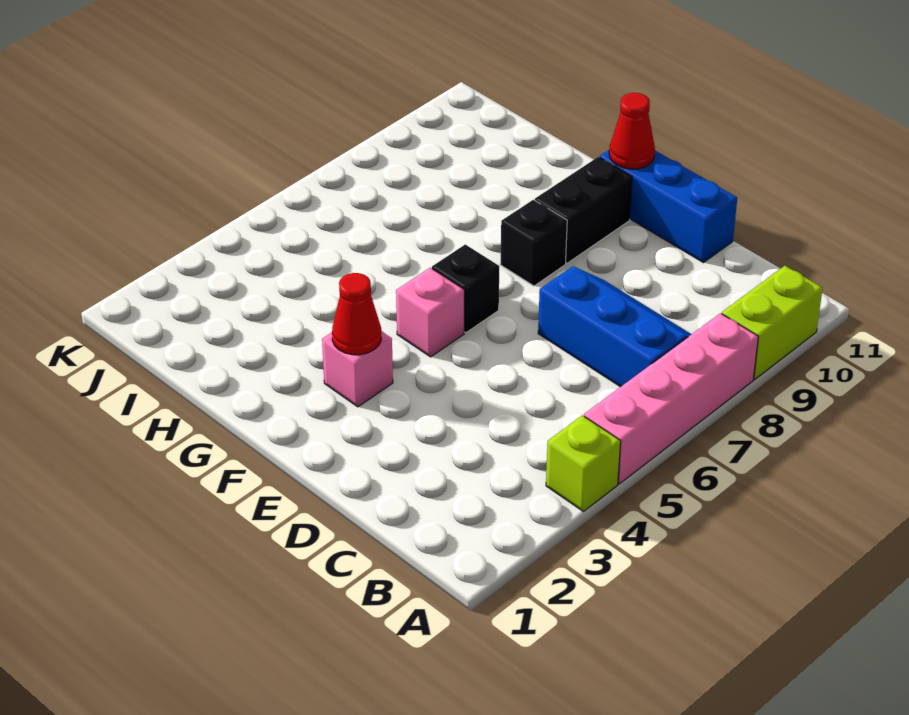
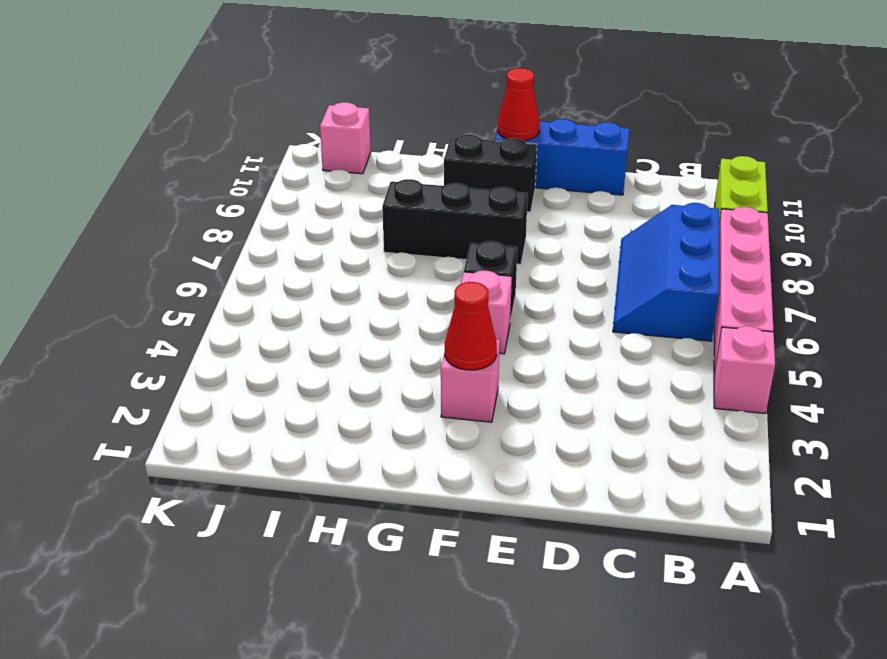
lime 1x1 brick [546,415,621,512] -> pink 1x1 brick [714,326,775,413]
blue 2x3 slope [538,266,692,387] -> blue 2x3 slope turned to [613,203,719,341]
black 1x1 brick [500,200,567,286] -> black 1x3 brick [382,179,528,264]
black 1x2 brick [535,157,632,263] -> black 1x2 brick turned to [444,135,537,212]
none -> pink 1x1 brick [320,102,371,174]

